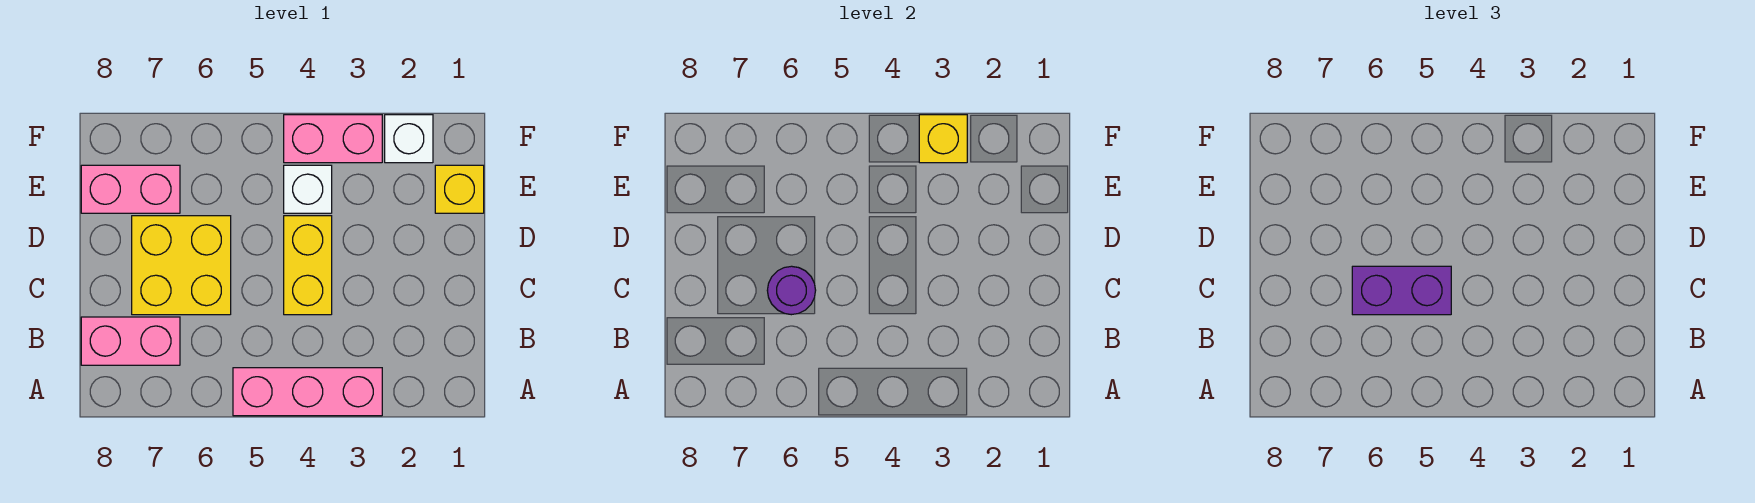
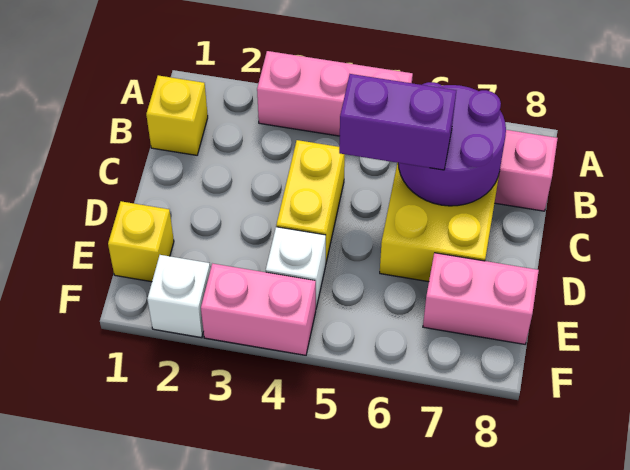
purple 1x1 round brick [767,266,816,315] -> purple 2x2 round brick [398,82,506,206]
yellow 1x1 brick [919,115,967,163] -> yellow 1x1 brick moved to [146,75,208,155]

